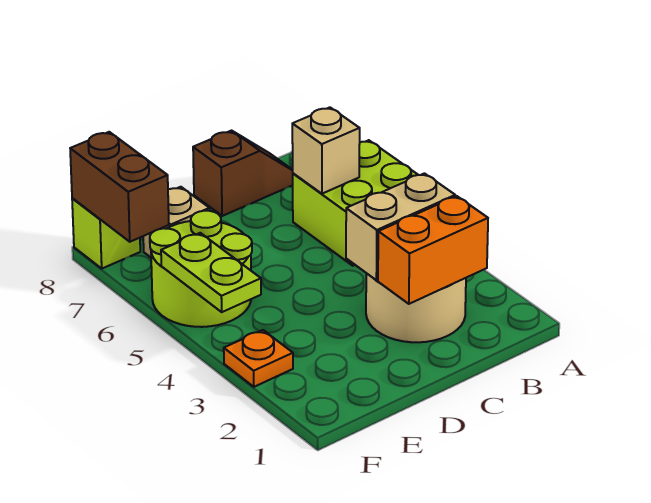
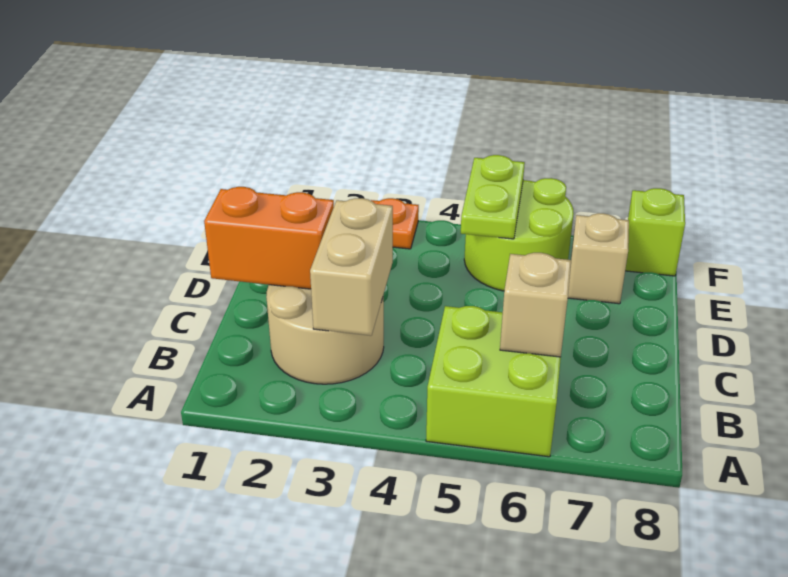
orange 1x2 brick [378,196,488,304] -> orange 1x2 brick turned to [204,187,334,289]
brown 1x2 slope [193,131,293,216] -> none
lime 1x2 plate [161,233,261,312] -> lime 1x2 plate turned to [461,155,525,239]
brown 1x2 brick [70,132,169,242] -> none

